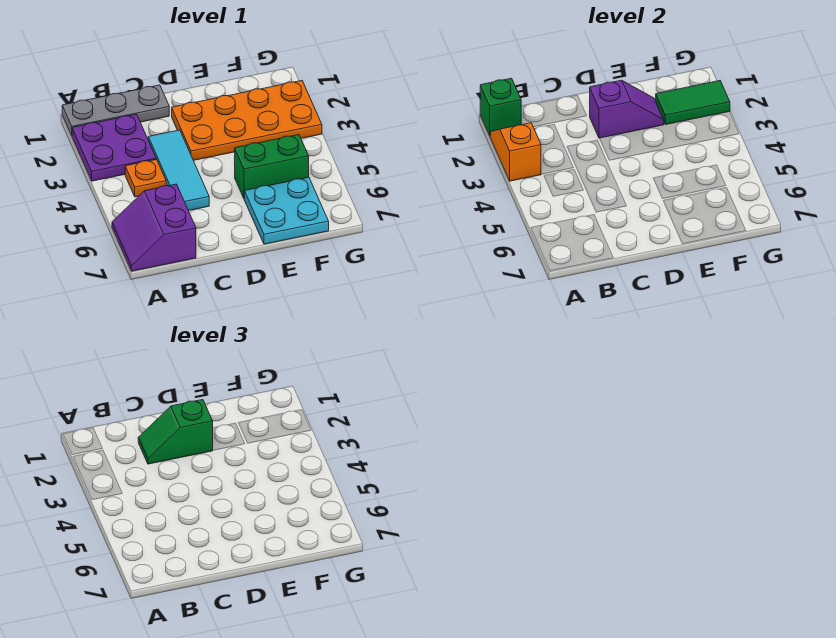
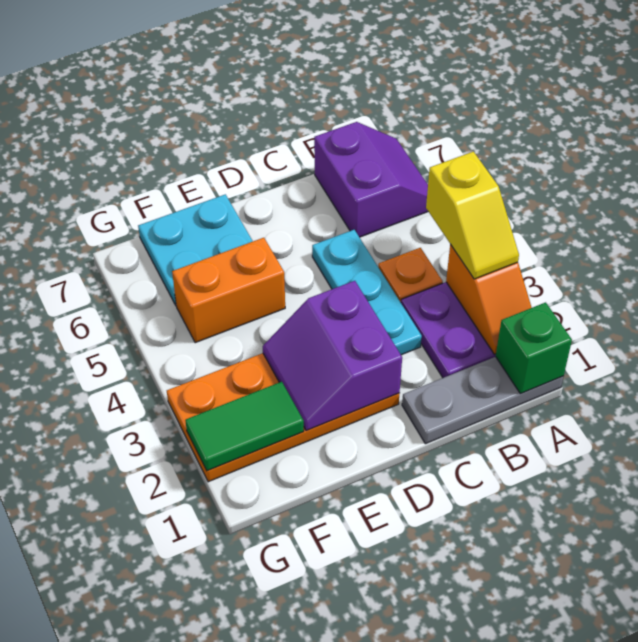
none -> yellow 1x2 slope [426,152,519,279]
green 1x2 slope [138,400,213,464] -> none
cyan 1x3 tile [148,130,209,211] -> cyan 1x3 plate [312,230,422,355]
purple 1x2 slope [590,80,664,138] -> purple 2x2 slope [263,281,402,431]
green 1x2 brick [235,135,309,198] -> orange 1x2 brick [172,238,285,343]

